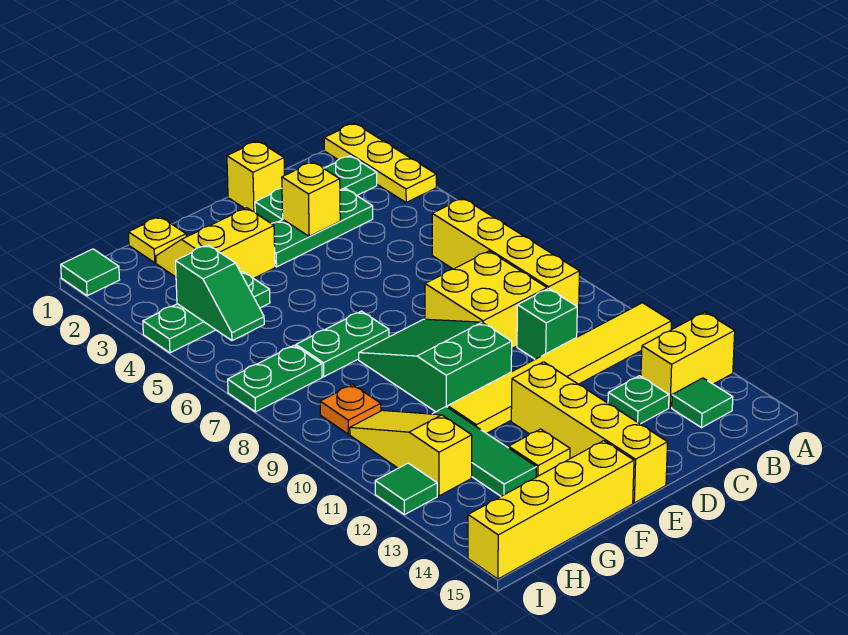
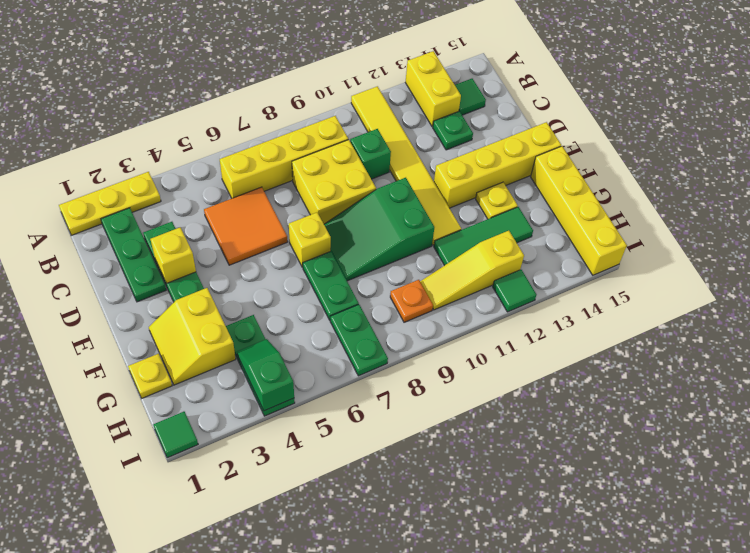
none -> orange 2x2 tile [204,187,287,265]
yellow 1x1 brick [227,141,284,212] -> yellow 1x1 brick moved to [289,213,331,267]
green 1x2 slope [176,245,264,341] -> green 1x2 slope turned to [237,339,294,411]

